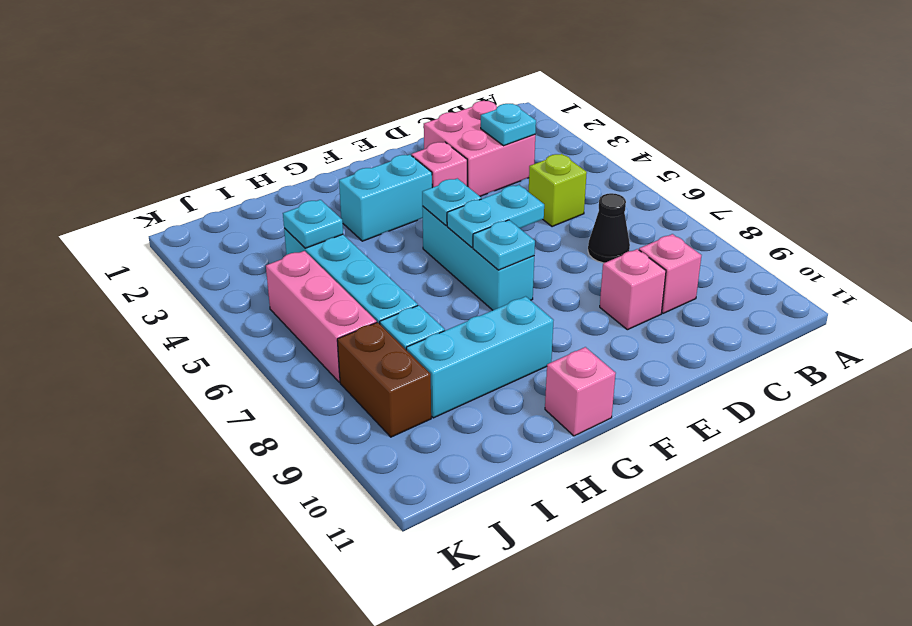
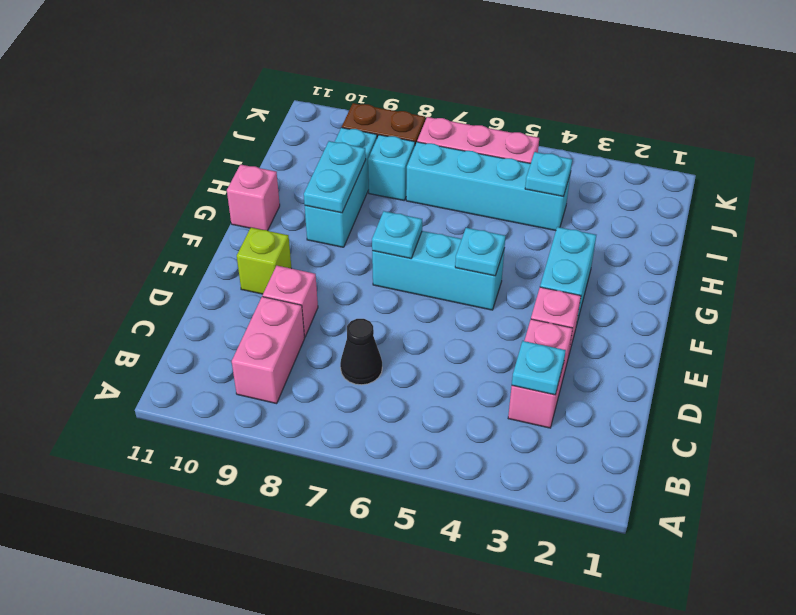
pink 2x2 brick [424,101,535,196] -> pink 1x2 brick [508,319,573,428]
lime 1x1 brick [529,154,587,227] -> lime 1x1 brick moved to [237,228,292,294]
pink 1x1 brick [639,234,701,313] -> pink 1x2 brick [232,297,305,404]
cyan 1x2 plate [447,185,544,247] -> cyan 1x2 plate moved to [304,141,366,213]

